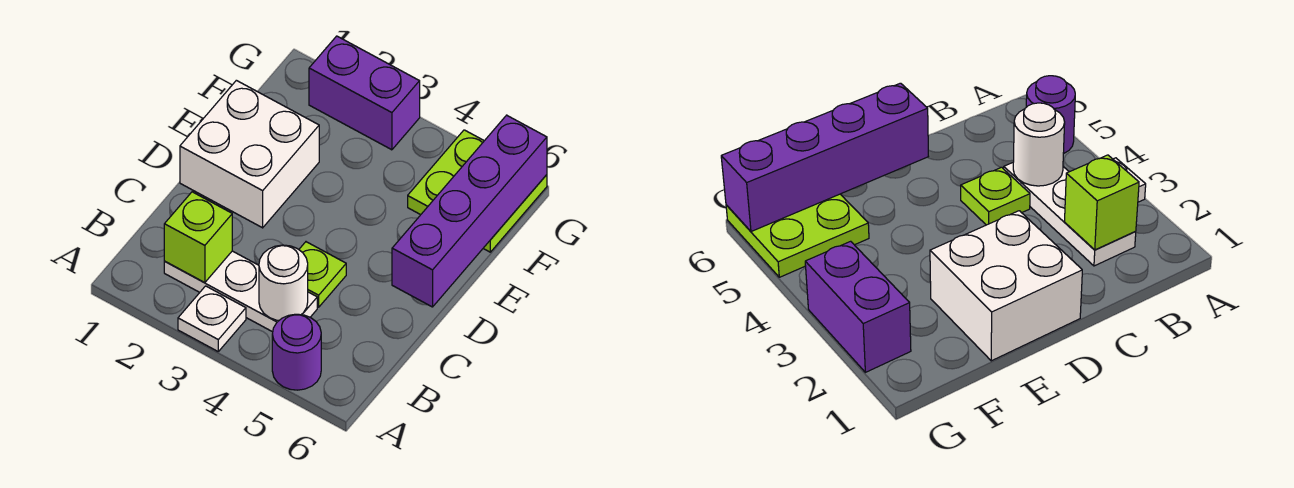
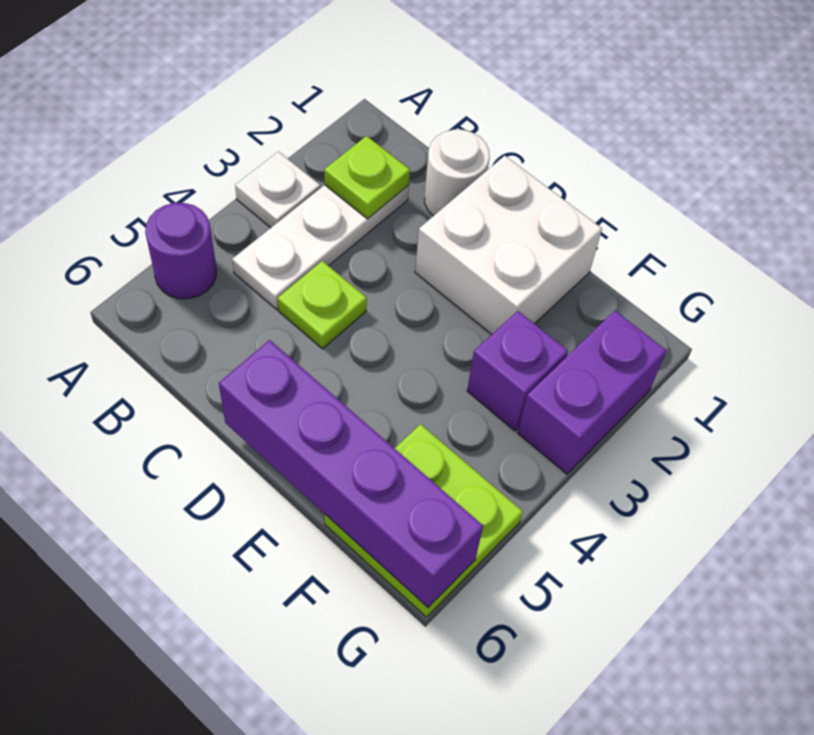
lime 1x1 brick [164,192,232,283] -> lime 1x1 plate [324,136,410,219]
white 1x1 round brick [259,245,308,321] -> white 1x1 round brick moved to [425,130,490,216]
none -> purple 1x1 brick [467,311,568,431]

